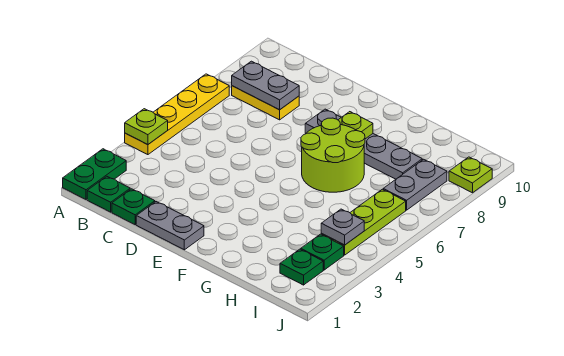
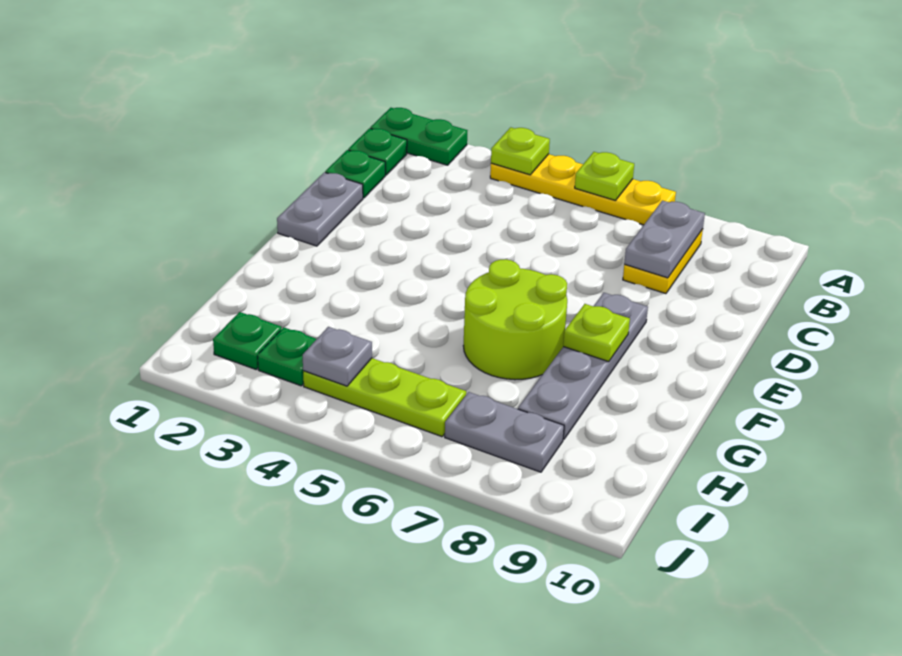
lime 1x1 plate [449,157,492,193] -> lime 1x1 plate moved to [575,152,634,201]

